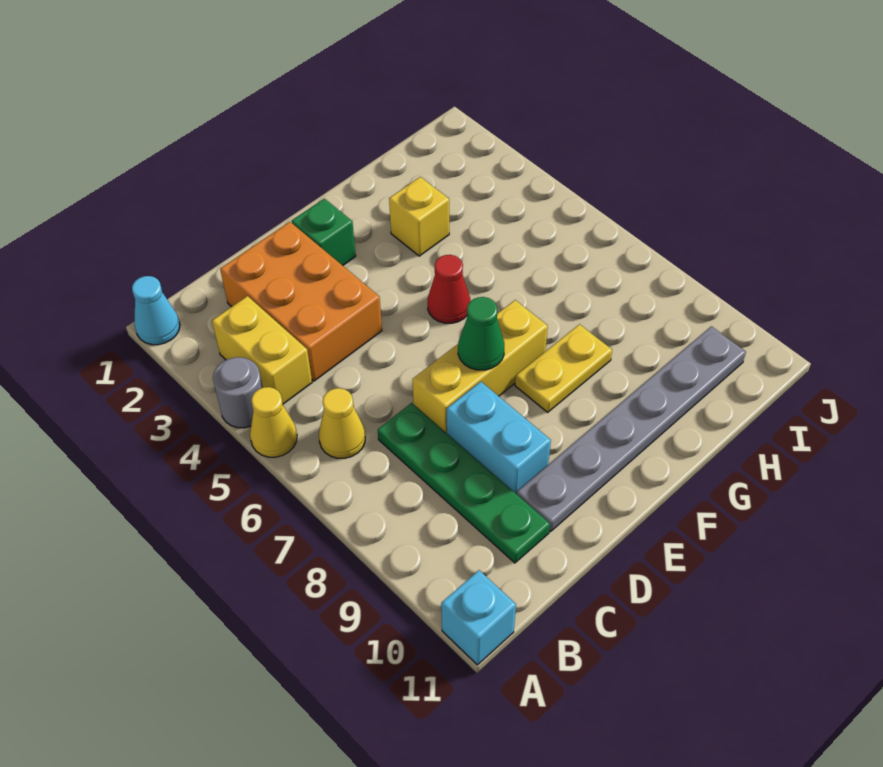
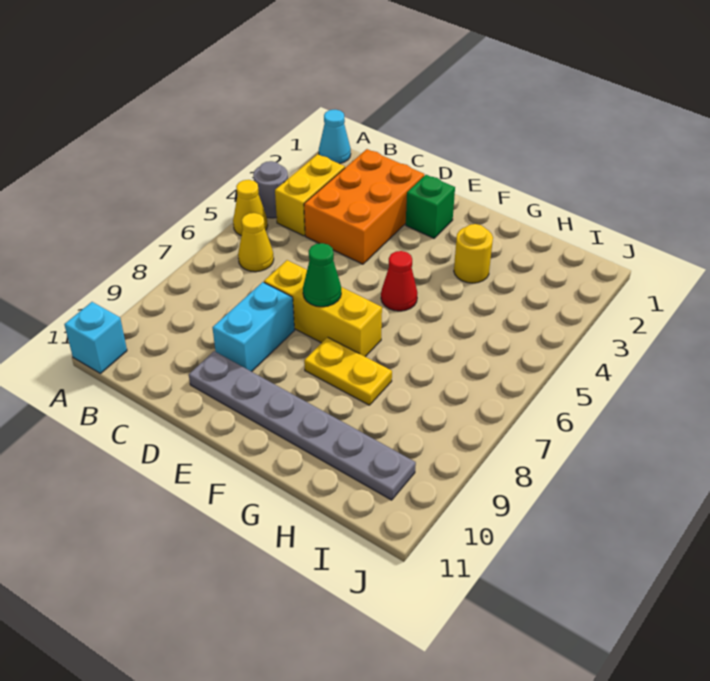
green 1x4 plate [378,403,550,563] -> none
yellow 1x1 brick [389,177,449,256] -> yellow 1x1 round brick [454,224,493,283]

